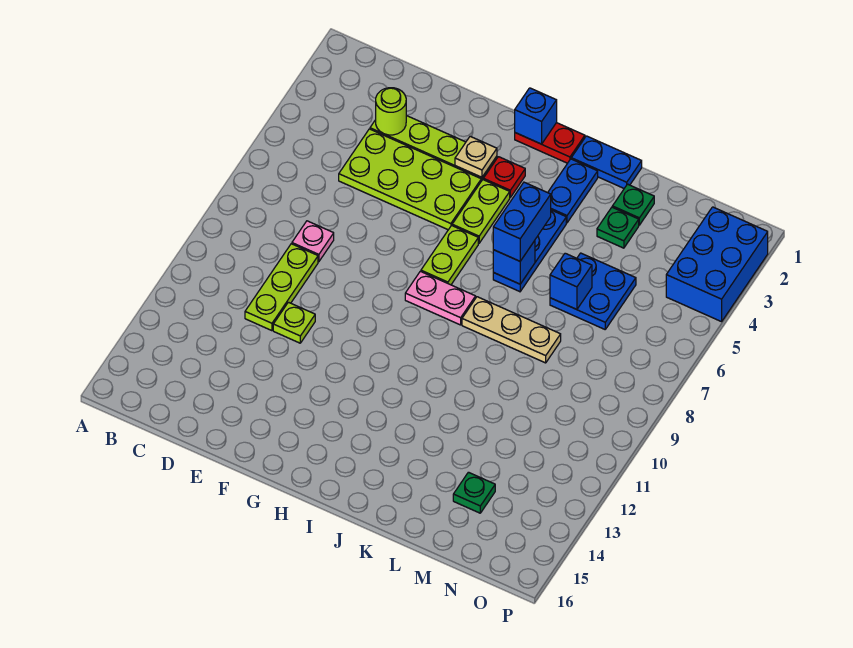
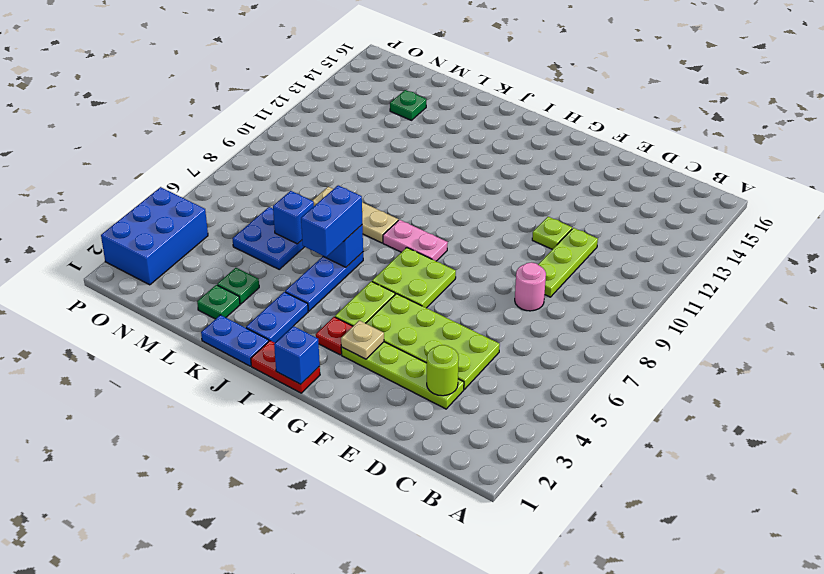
pink 1x1 plate [292,221,334,262] -> pink 1x1 round brick [515,262,546,311]
lime 1x2 plate [421,226,478,285] -> lime 2x2 plate [372,248,456,308]

